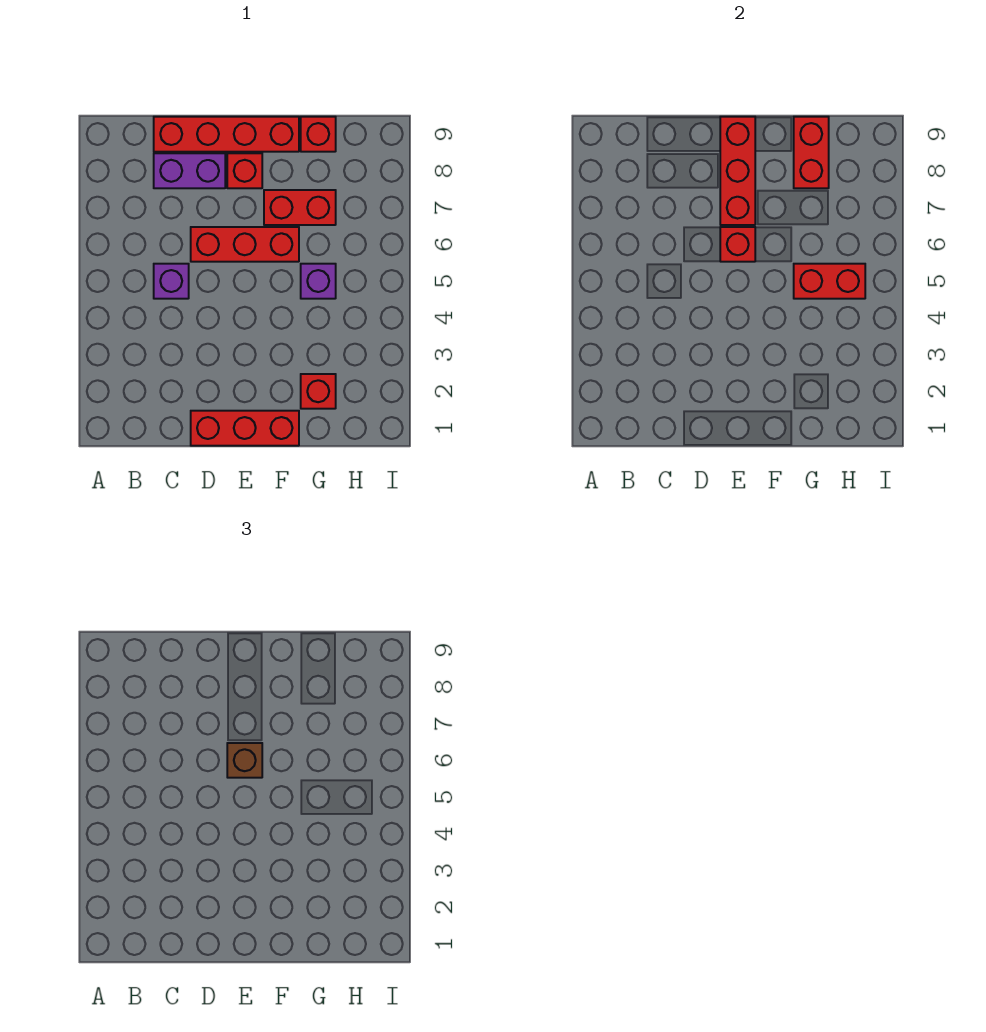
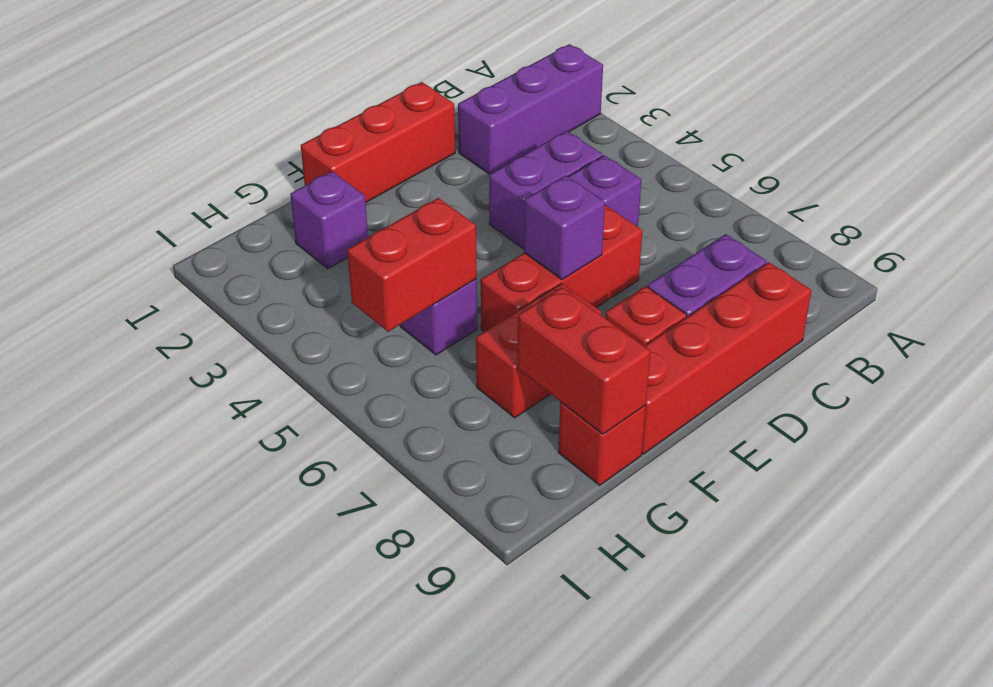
none -> purple 1x3 brick [458,44,603,174]
none -> purple 1x2 brick [489,131,603,249]
red 1x1 brick [720,227,755,262] -> purple 1x1 brick [524,175,605,280]
brown 1x1 brick [227,743,262,778] -> none
red 1x3 brick [720,117,755,225] -> none
red 1x1 brick [301,374,336,409] -> purple 1x1 brick [290,171,368,269]

